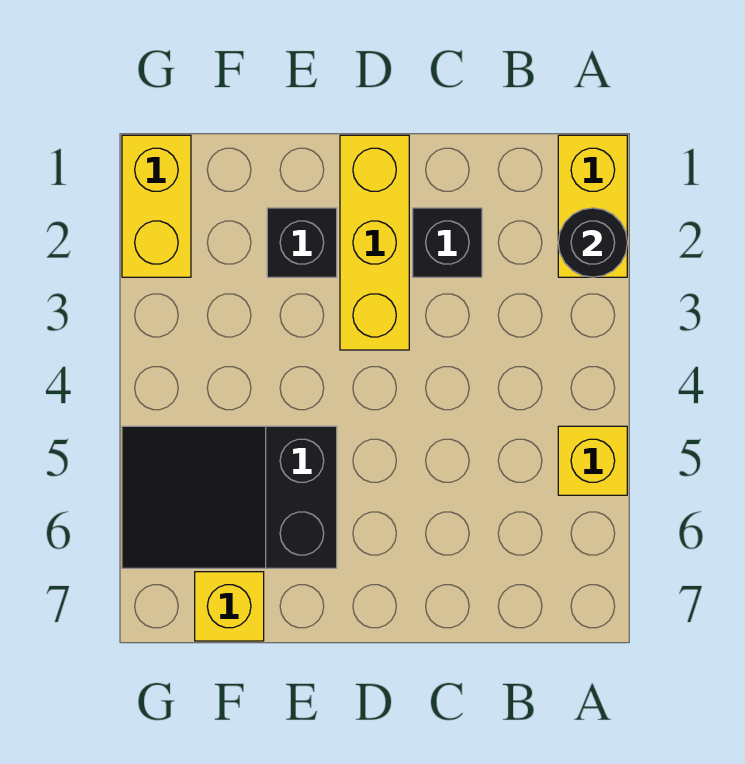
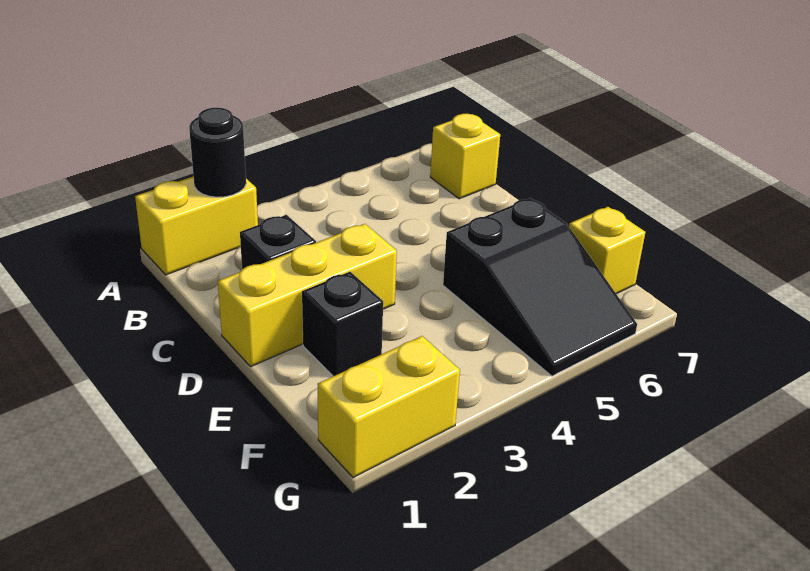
yellow 1x1 brick [558,426,627,495] -> yellow 1x1 brick moved to [430,114,500,199]

